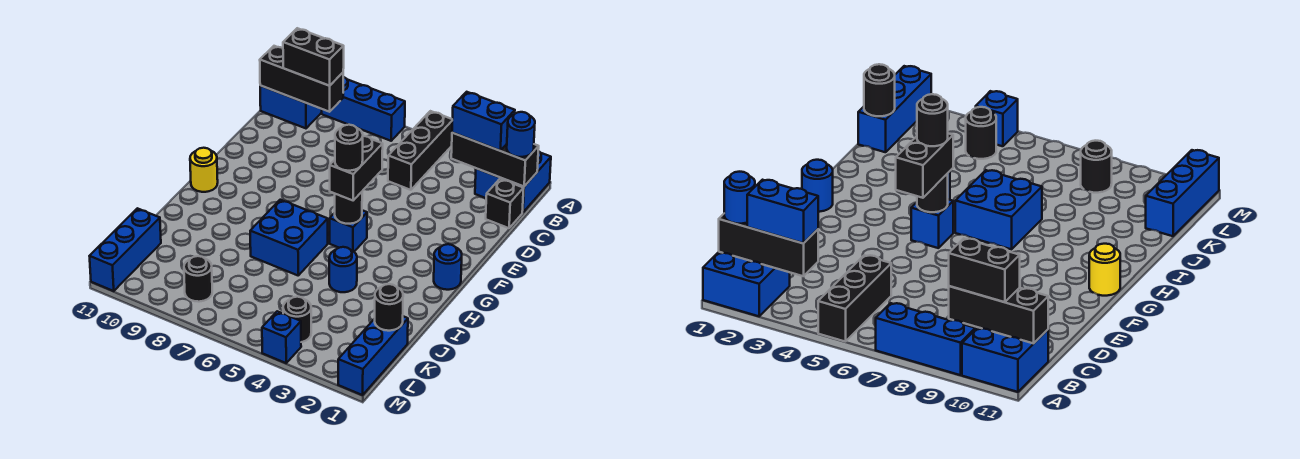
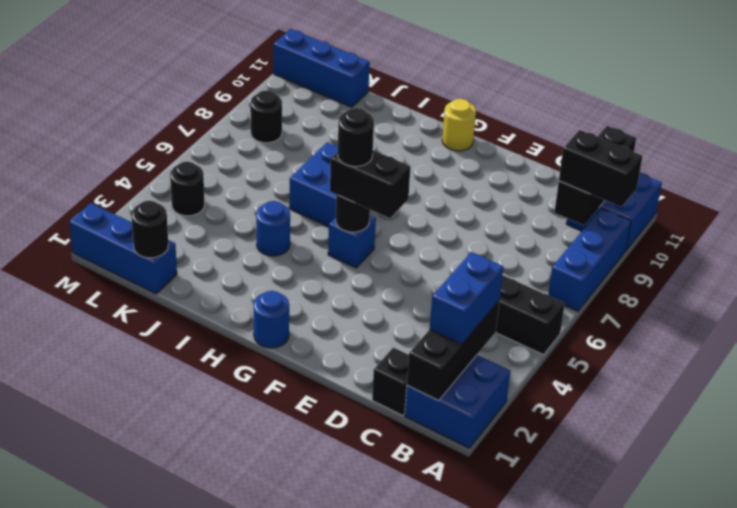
blue 1x1 round brick [507,112,535,157] -> none
black 1x2 brick [283,28,344,86] -> black 1x2 brick turned to [559,130,643,207]
blue 1x1 brick [262,311,301,363] -> none

